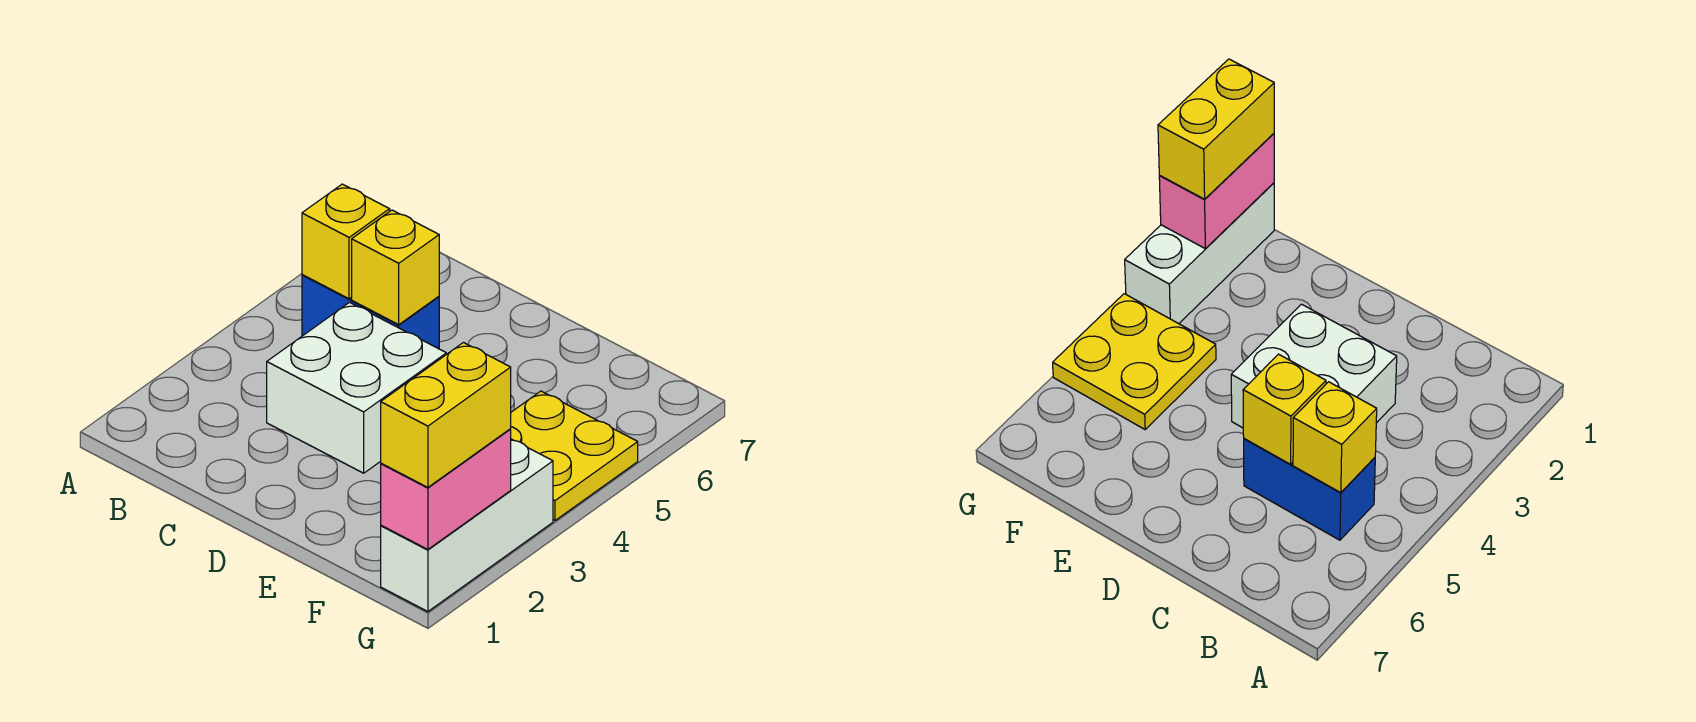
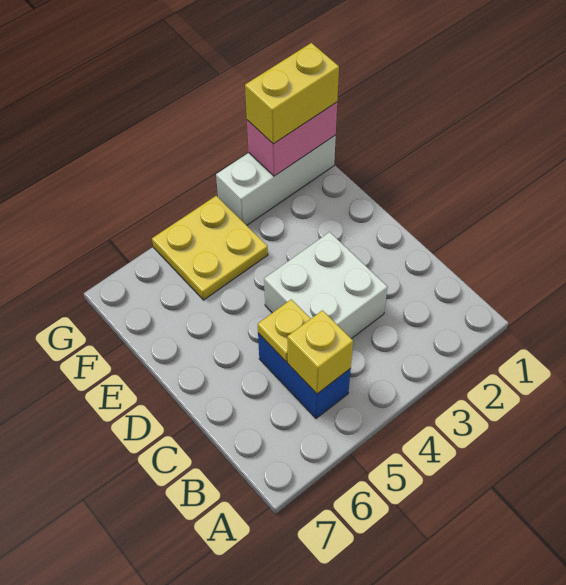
yellow 1x1 brick [352,210,439,325] -> yellow 1x1 plate [258,299,311,362]

